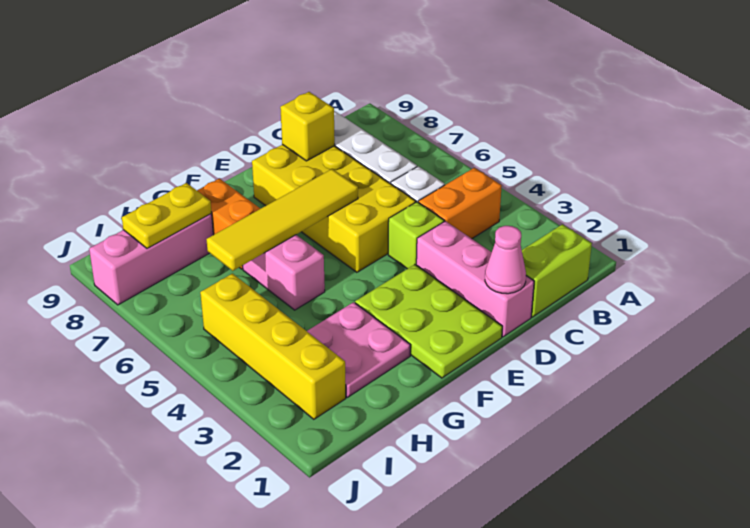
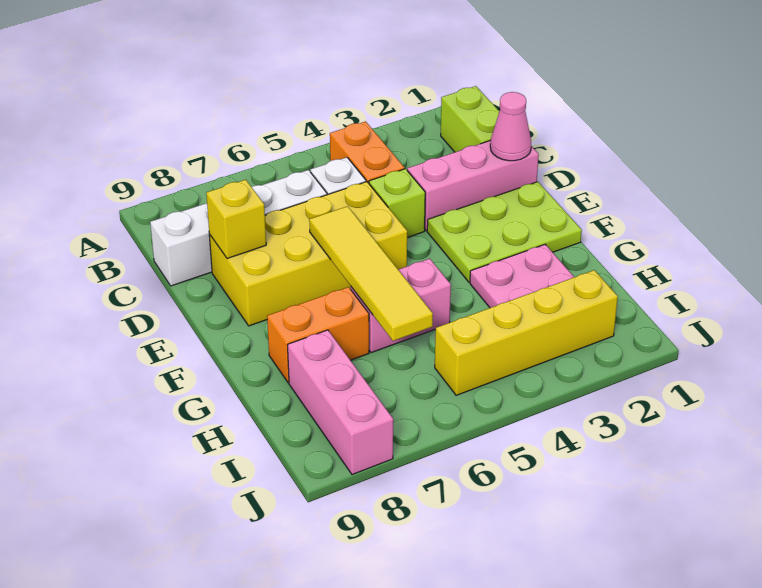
yellow 1x2 plate [122,183,212,248] -> none

